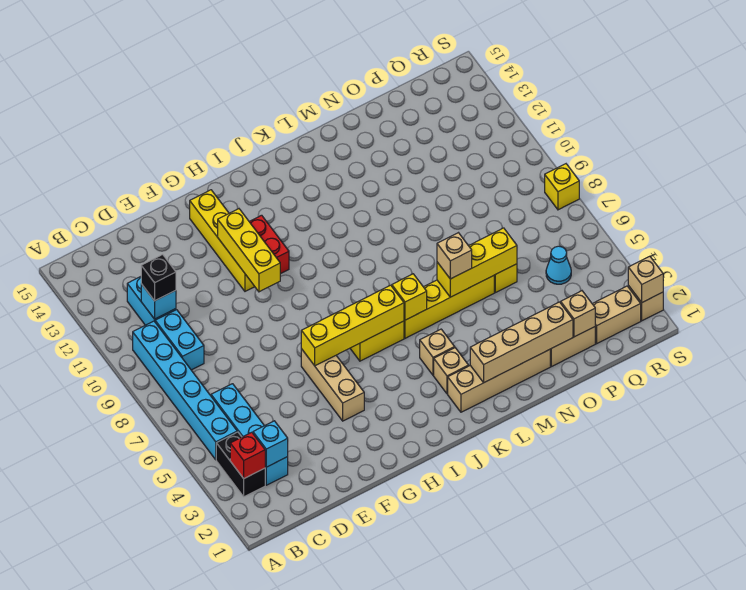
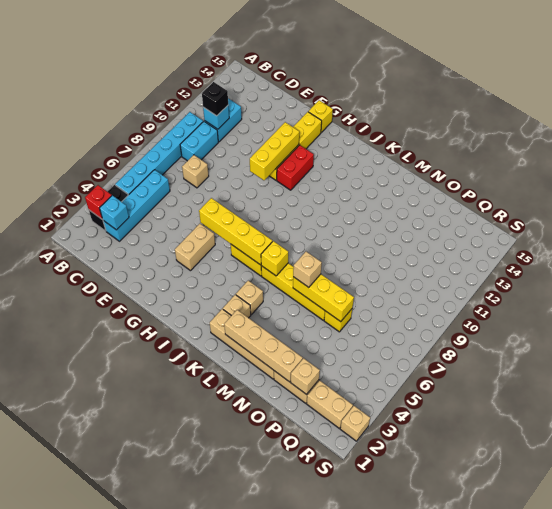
tan 1x3 brick [301,349,364,421] -> tan 1x2 brick [175,224,215,271]
cyan 1x1 cone [546,246,571,284] -> none
tan 1x1 brick [628,256,663,302] -> tan 1x1 brick moved to [182,155,209,188]
yellow 1x1 brick [545,164,579,210] -> yellow 1x1 brick moved to [308,100,333,132]

